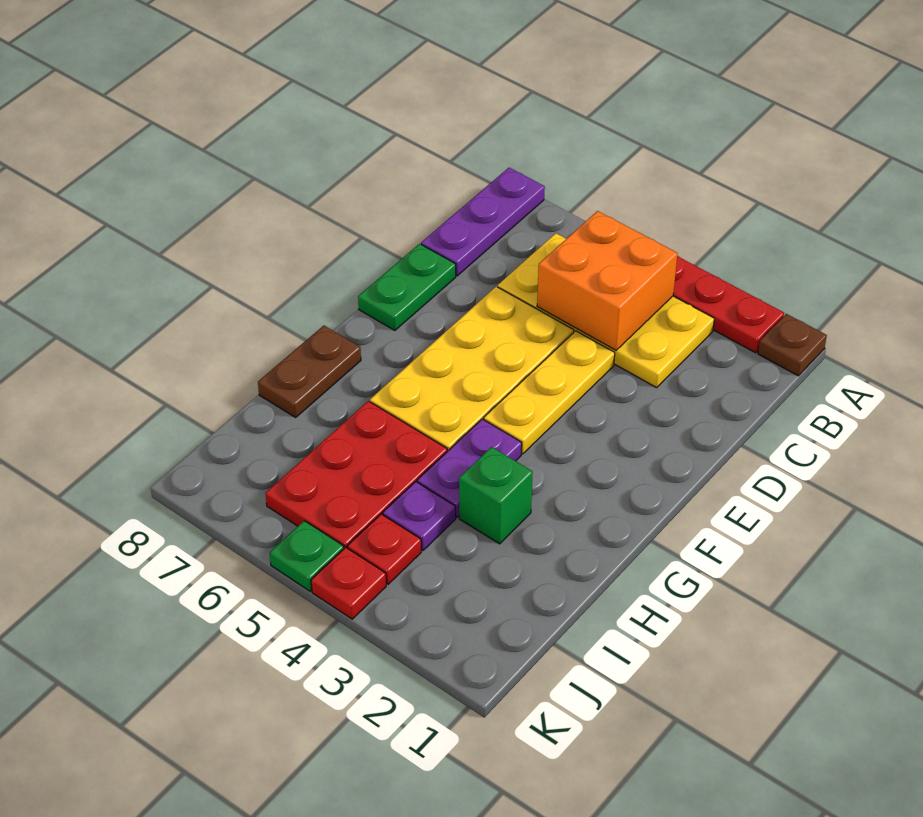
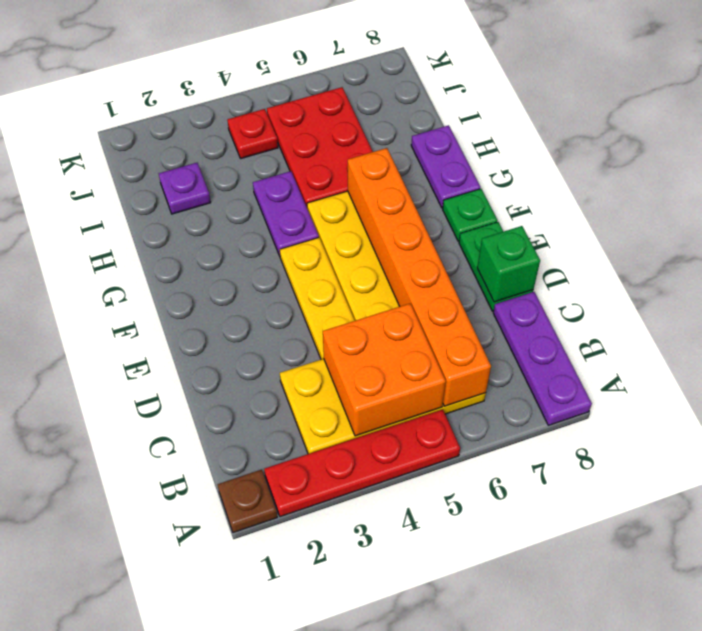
none -> orange 1x6 brick [348,148,491,406]
brown 1x2 plate [258,326,361,417] -> purple 1x2 plate [411,125,481,208]
green 1x1 brick [459,447,533,544] -> green 1x1 brick moved to [477,226,540,302]
purple 1x1 plate [383,482,456,550] -> purple 1x1 plate moved to [159,163,211,214]
red 1x1 plate [311,547,386,619] -> none
green 1x1 plate [270,521,344,591] -> green 1x1 plate moved to [443,189,498,241]

